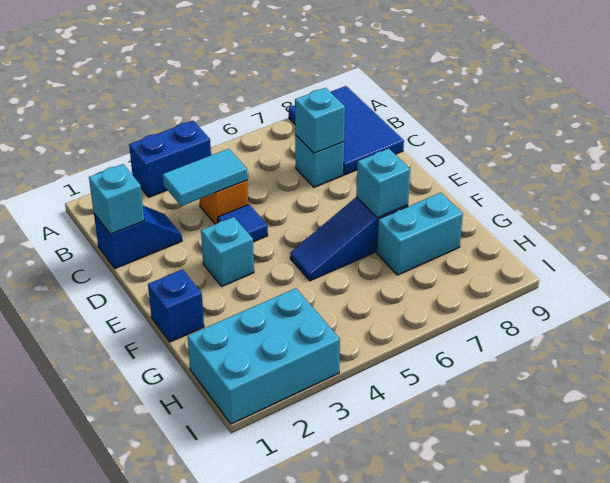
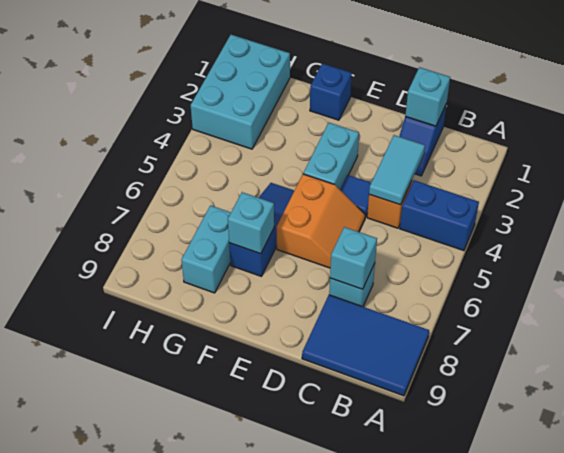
blue 1x2 brick [129,121,211,197] -> blue 1x2 brick turned to [400,180,479,251]
none -> orange 2x2 slope [277,174,365,268]
cyan 1x1 brick [201,217,254,287] -> cyan 1x2 brick [303,123,359,189]

